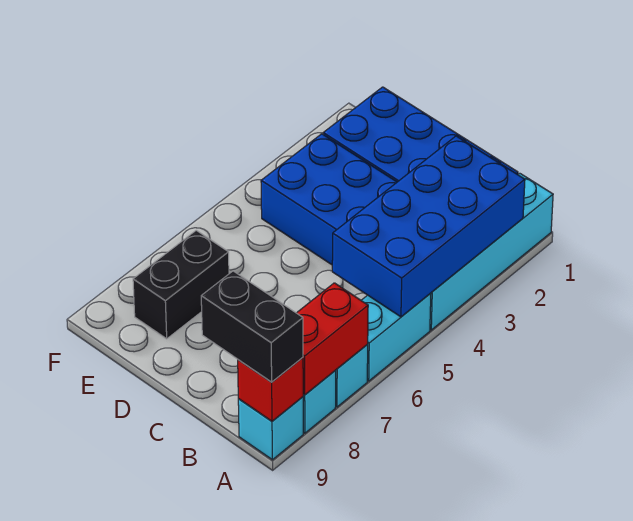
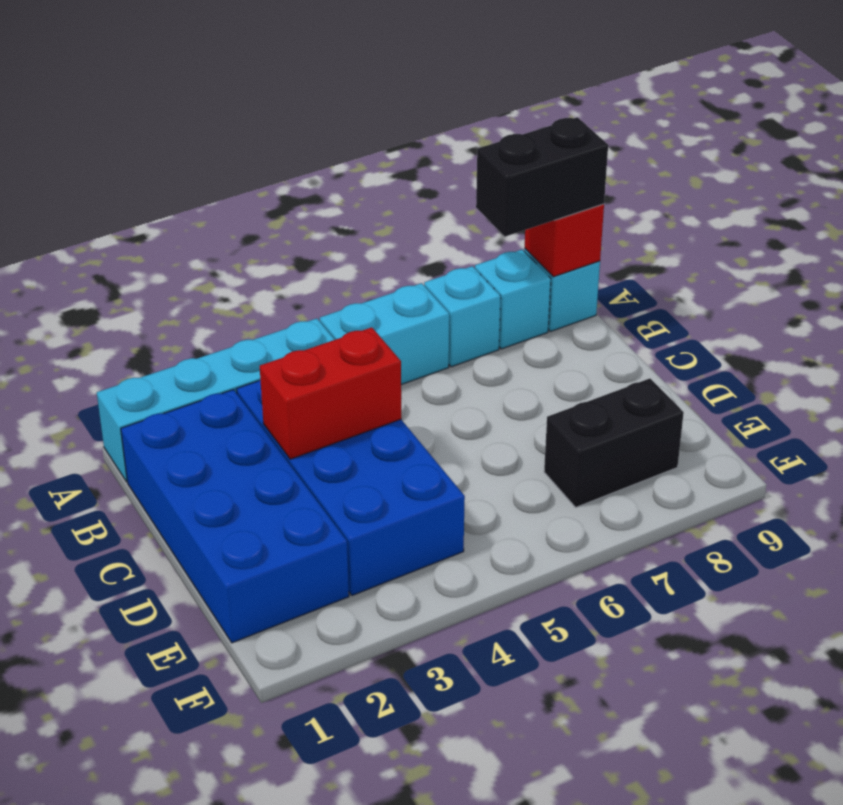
blue 2x4 brick [332,136,525,317] -> none
red 1x2 brick [297,283,368,395] -> red 1x2 brick moved to [260,327,401,459]
black 1x2 brick [201,271,303,382] -> black 1x2 brick turned to [476,117,608,237]

